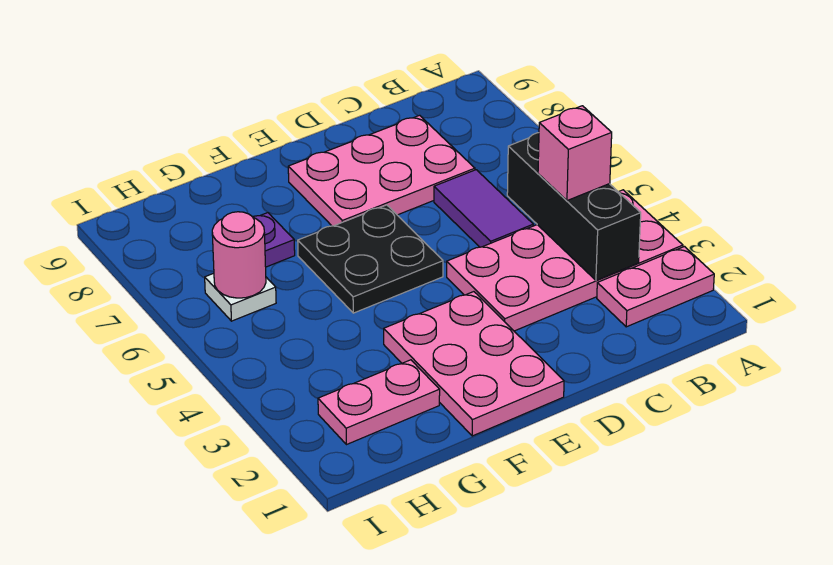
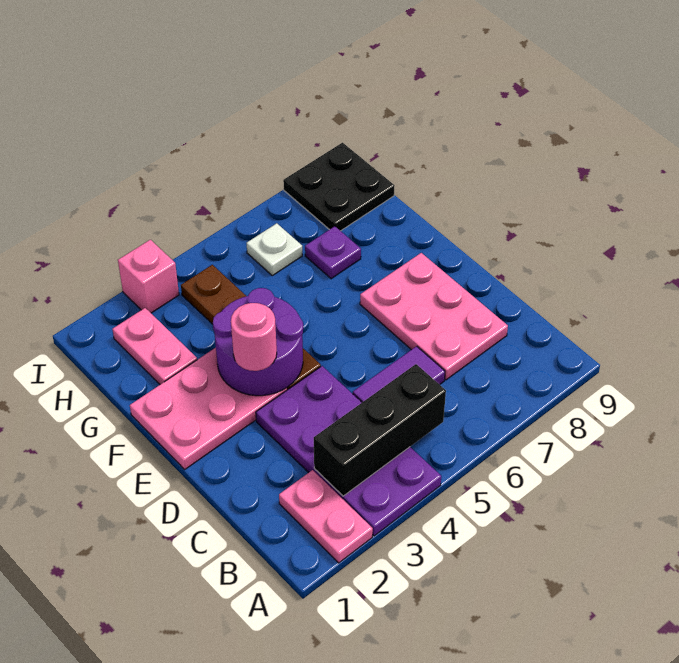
pink 2x4 plate [447,190,683,331] -> purple 2x4 plate [256,366,441,536]
pink 1x1 brick [538,106,612,201] -> pink 1x1 brick moved to [118,240,179,313]
none -> purple 2x2 round brick [213,288,303,396]
none -> brown 1x4 plate [181,265,321,390]
black 2x2 plate [298,205,443,313] -> black 2x2 plate moved to [283,143,395,231]
pink 1x1 round brick [212,212,266,298] -> pink 1x1 round brick moved to [231,303,277,371]

